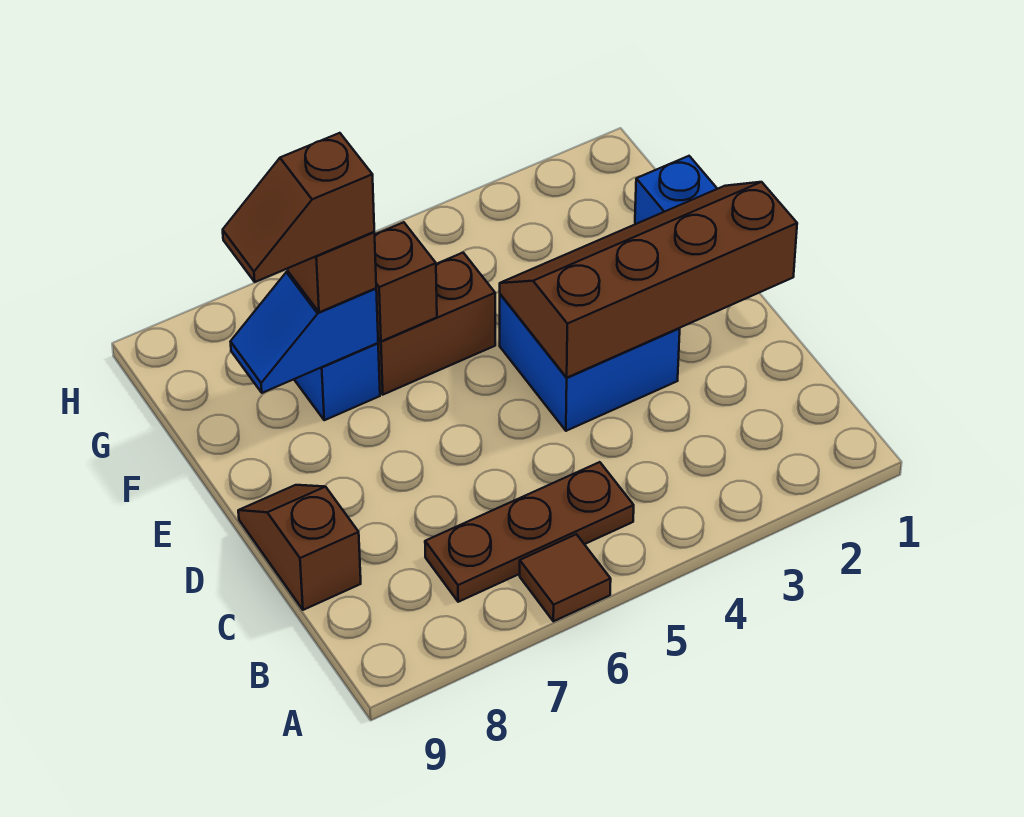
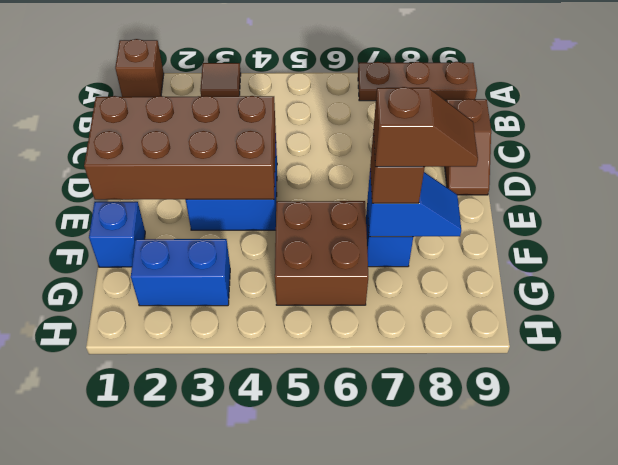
brown 1x1 tile [520,534,611,621] -> brown 1x1 tile moved to [200,63,241,96]
brown 1x3 plate [425,462,634,602] -> brown 1x3 plate moved to [358,62,477,101]
brown 2x4 slope [500,182,797,378] -> brown 2x4 brick [84,96,276,200]
brown 1x2 brick [378,253,495,395] -> brown 2x2 brick [275,201,368,305]
brown 1x1 brick [375,222,437,341] -> brown 1x1 brick moved to [115,39,164,97]
none -> blue 1x2 brick [131,239,230,306]

